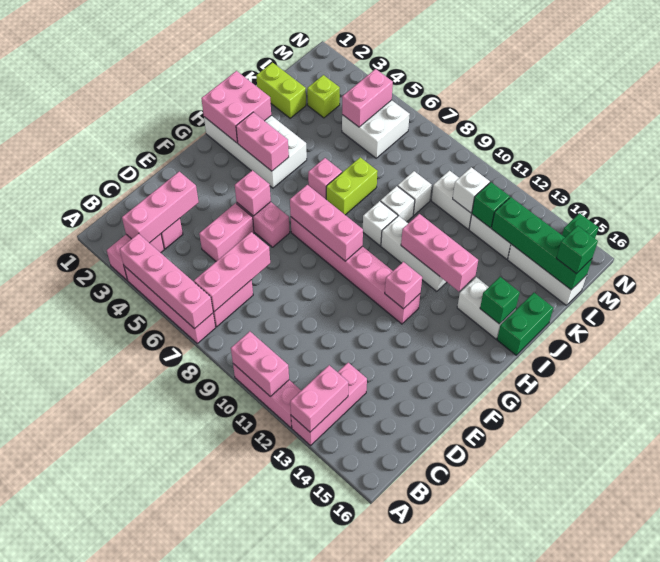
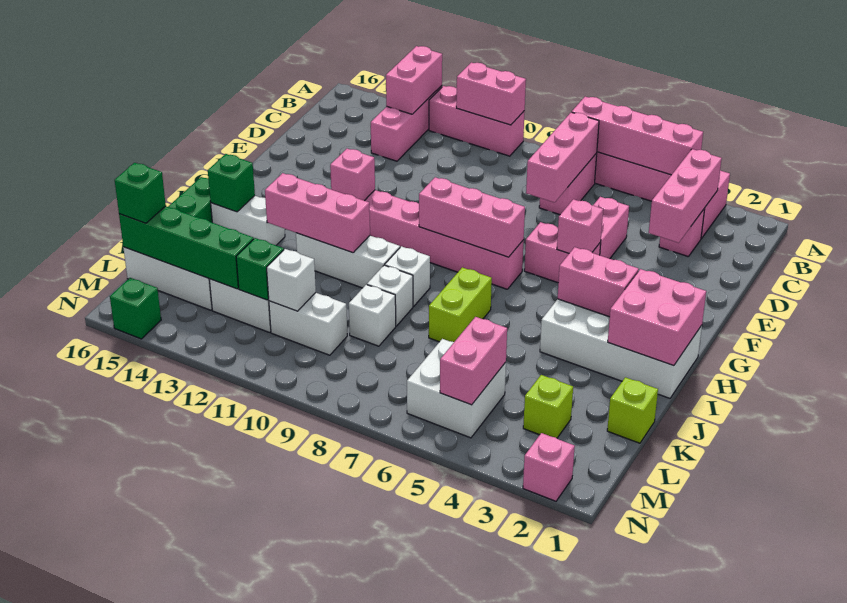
pink 1x1 brick [308,158,342,199] -> pink 1x1 brick moved to [523,433,575,501]
lime 1x2 brick [256,63,306,118] -> lime 1x1 brick [607,377,658,443]

